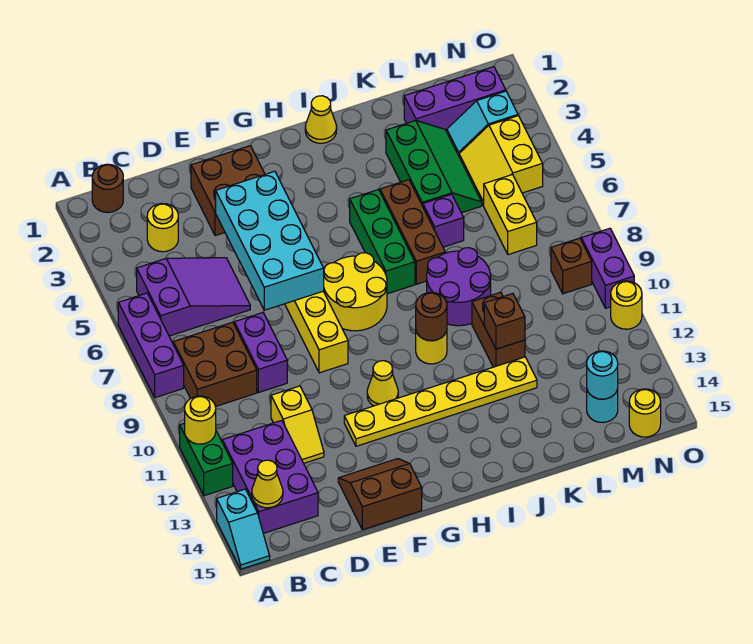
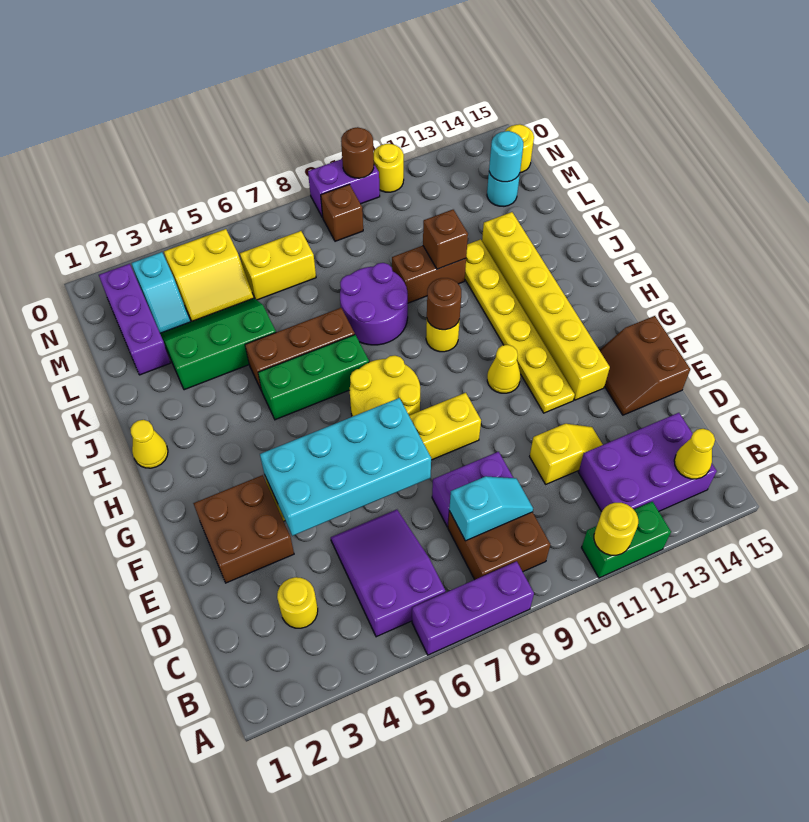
cyan 1x2 slope [217,489,270,569] -> cyan 1x2 slope moved to [449,476,533,541]
brown 1x1 round brick [92,164,123,213] -> brown 1x1 round brick moved to [341,127,374,178]
none -> yellow 1x6 brick [482,212,610,400]
purple 1x1 brick [423,194,464,247] -> none

